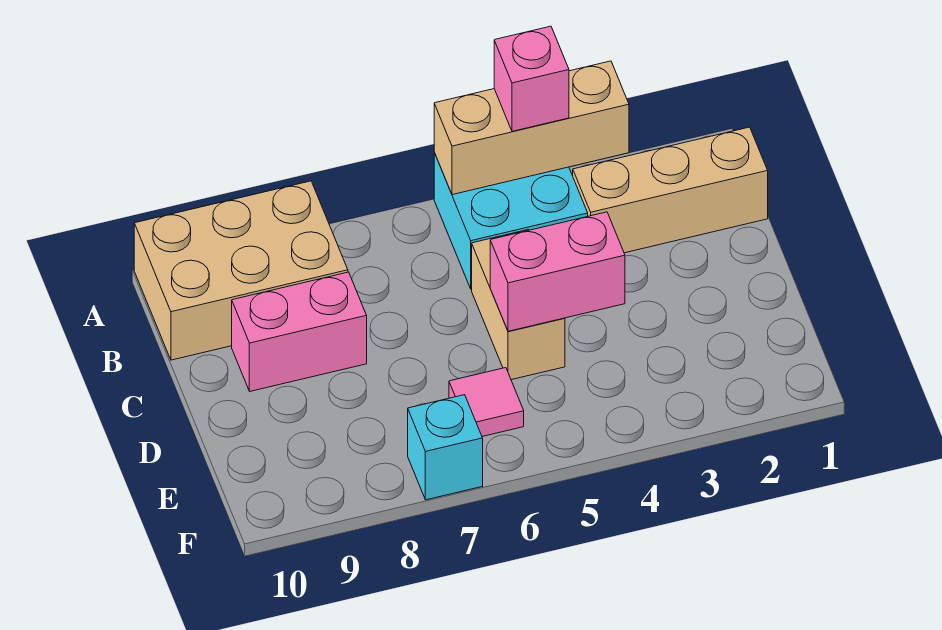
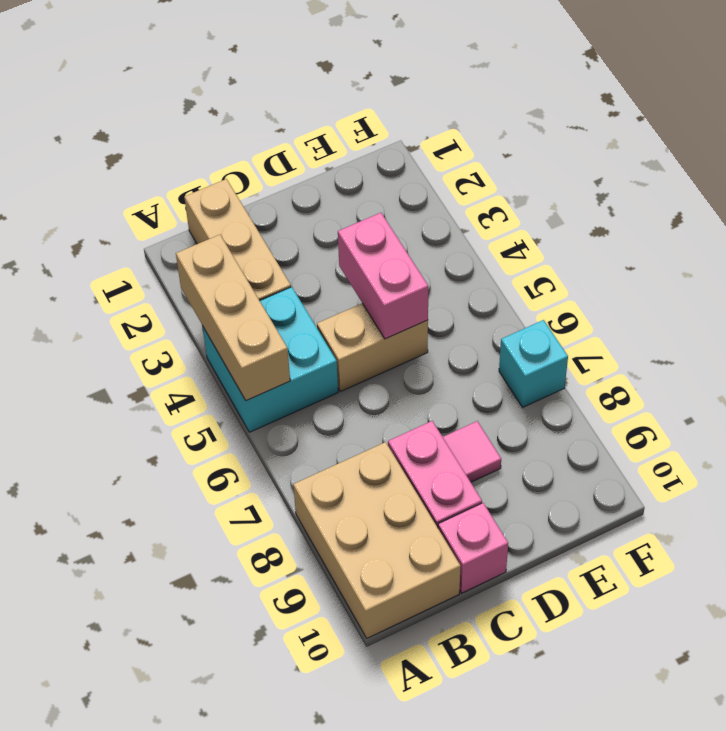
pink 1x1 brick [494,26,569,131] -> pink 1x1 brick moved to [438,503,508,593]
pink 1x1 tile [449,368,524,436] -> pink 1x1 tile moved to [443,421,501,482]

